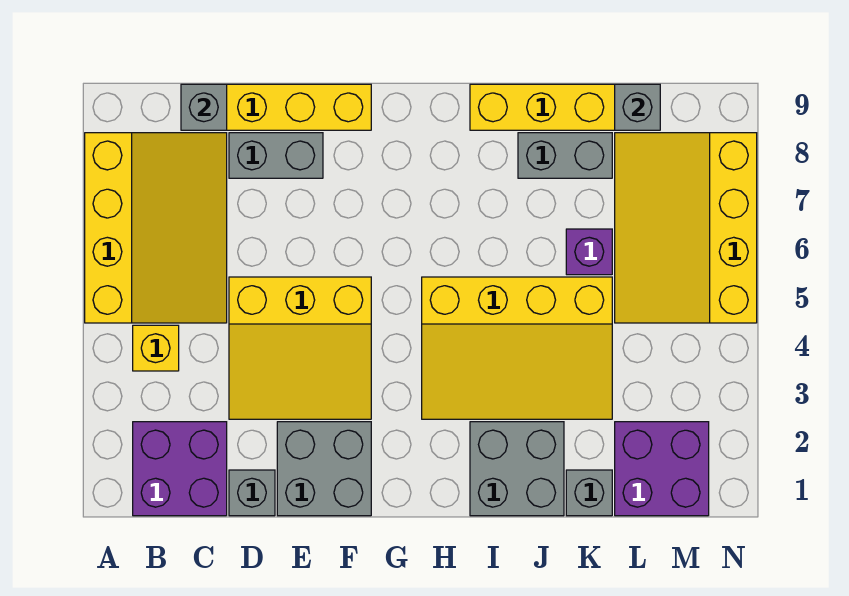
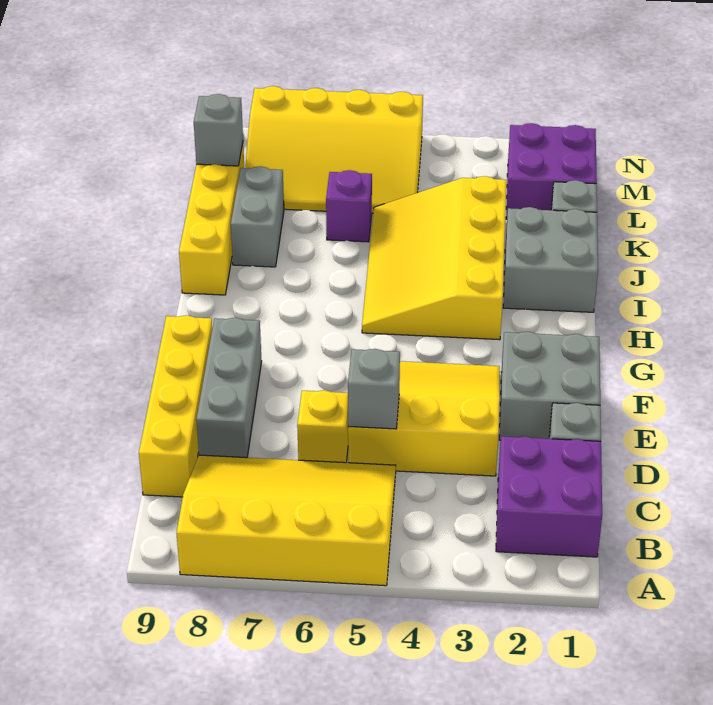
yellow 1x1 brick [133,325,179,371] -> yellow 1x1 brick moved to [297,390,348,463]
grey 1x1 brick [181,84,227,130] -> grey 1x1 brick moved to [348,349,400,429]
yellow 3x3 slope [229,277,371,419] -> yellow 3x3 slope turned to [348,361,500,476]
grey 1x2 brick [229,133,323,178] -> grey 1x3 brick [196,318,262,458]
yellow 3x4 slope [422,277,612,419] -> yellow 3x4 slope turned to [362,176,506,340]

